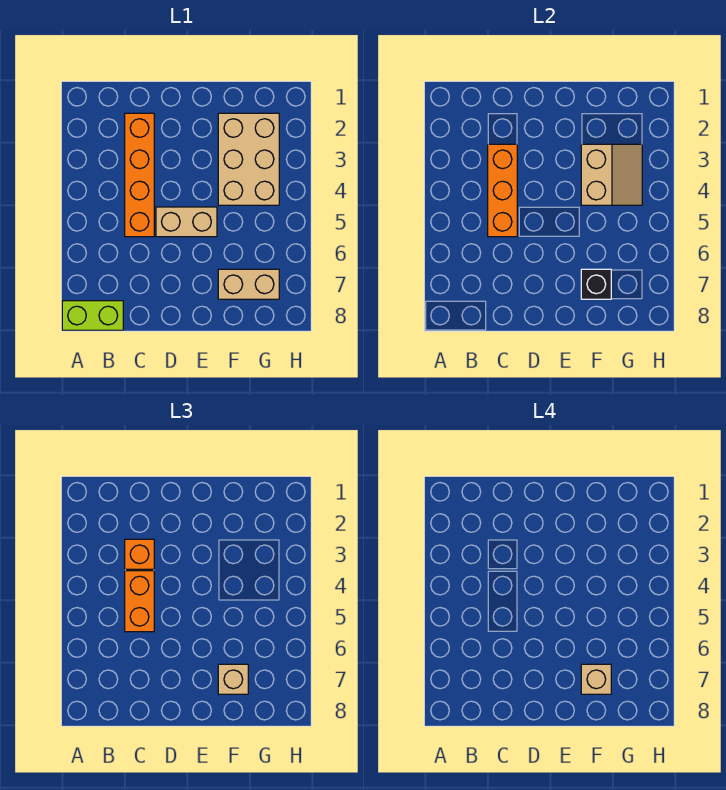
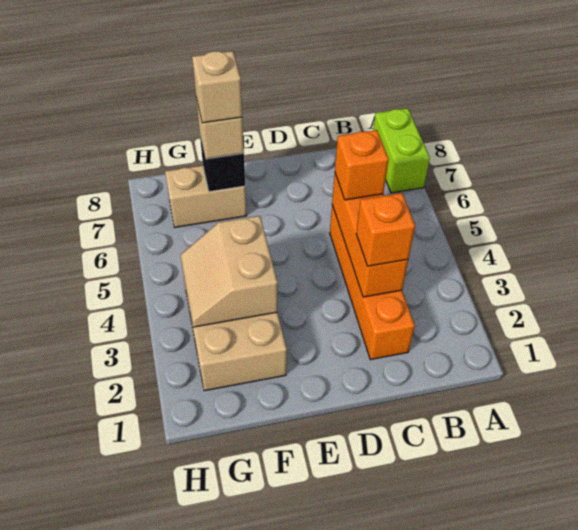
lime 1x2 brick [62,301,123,330] -> lime 1x2 brick turned to [373,108,430,193]
orange 1x2 brick [125,571,154,632] -> orange 1x1 brick [335,130,389,200]
tan 1x2 brick [156,207,217,237] -> none

